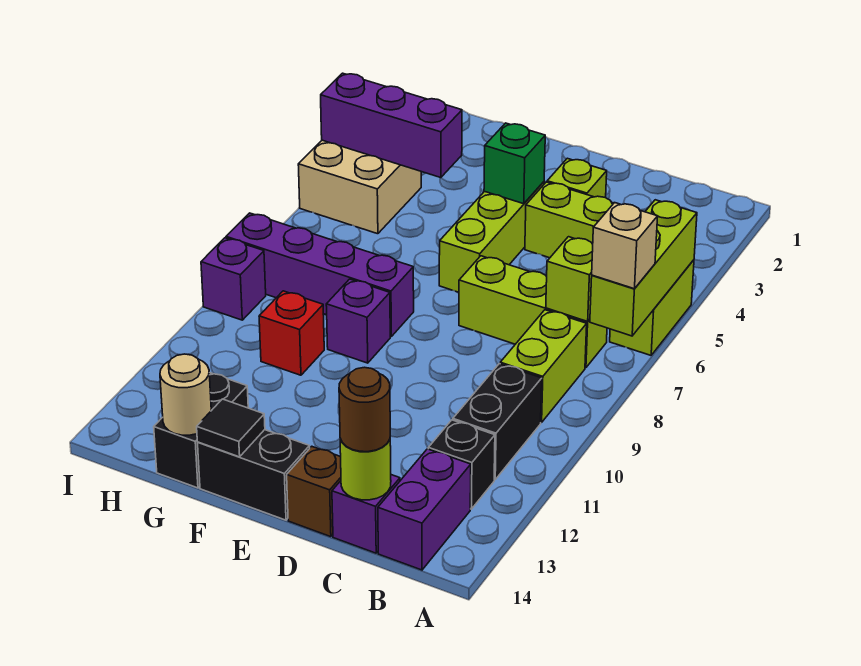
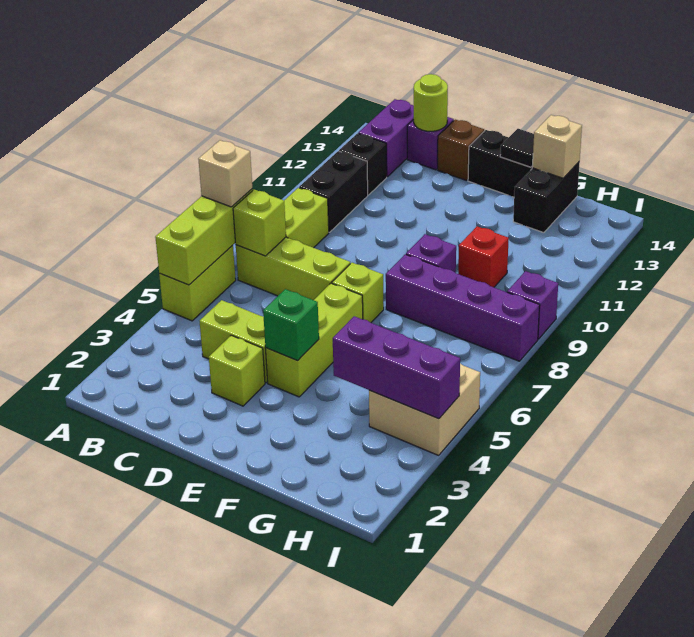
brown 1x1 round brick [339,367,390,452] -> none
none -> lime 1x1 brick [332,263,384,323]
tan 1x1 round brick [160,354,211,435] -> tan 1x1 brick [532,115,582,178]

